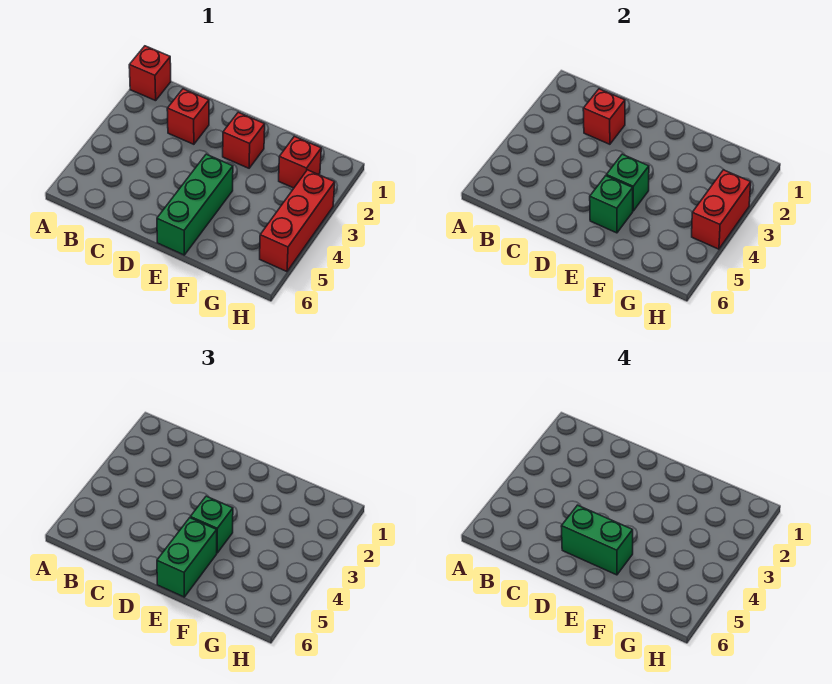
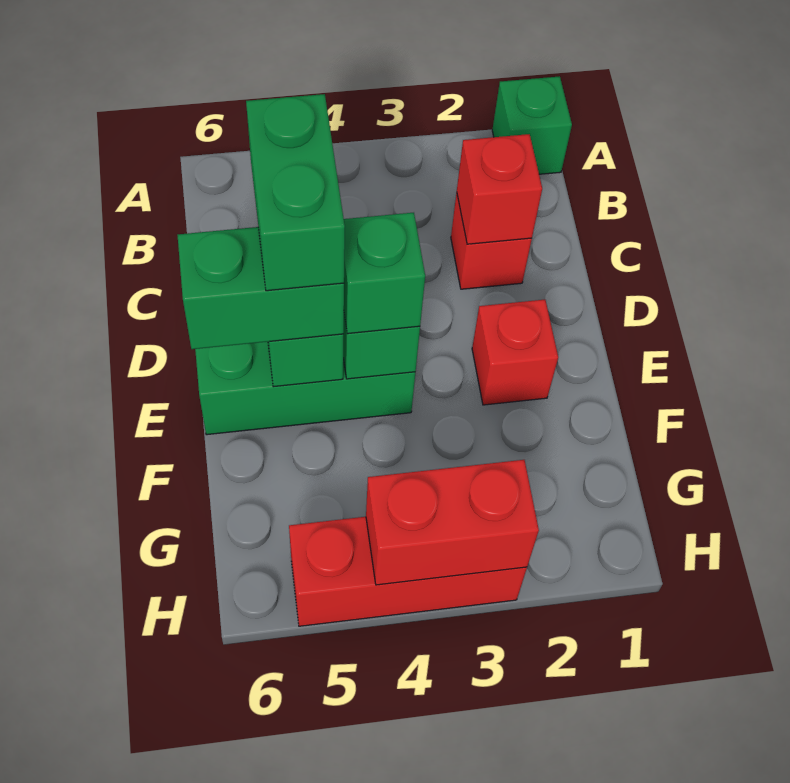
red 1x1 brick [129,46,171,101] -> green 1x1 brick [492,76,572,174]
red 1x1 brick [279,136,321,188] -> none

